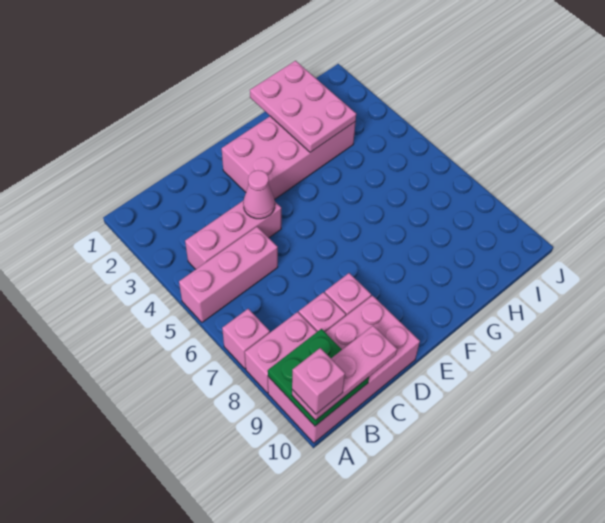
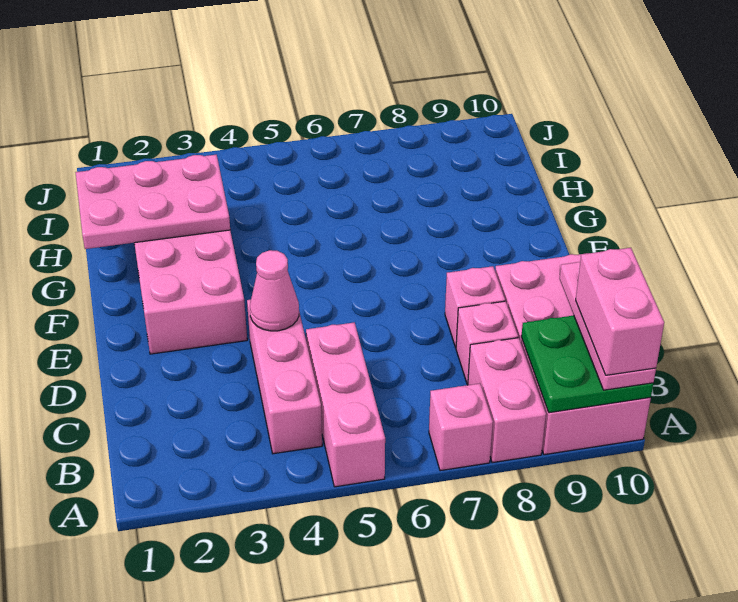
pink 1x1 brick [292,348,345,414] -> pink 1x2 brick [576,248,664,375]

